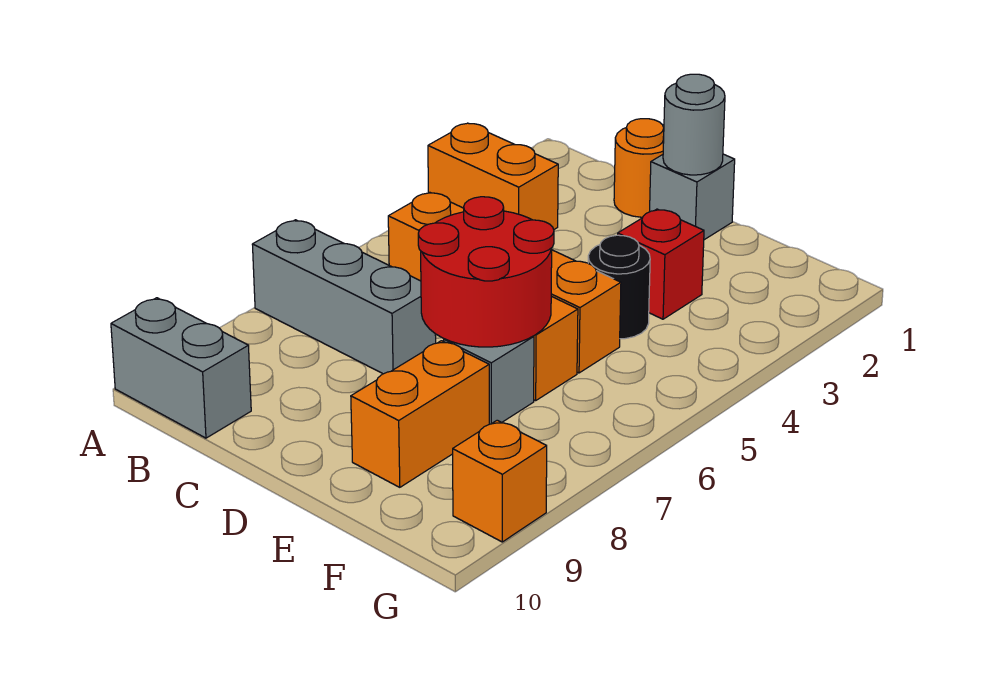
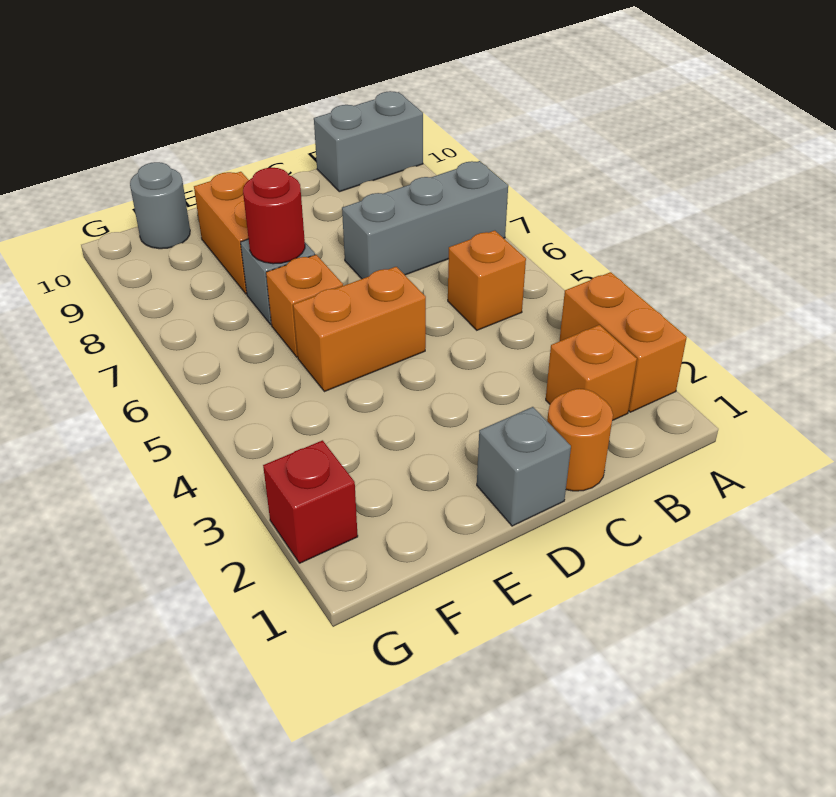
orange 1x2 brick [428,123,558,229] -> orange 1x2 brick turned to [560,272,687,412]
grey 1x1 round brick [663,74,725,175] -> grey 1x1 round brick moved to [130,162,190,249]
red 2x2 round brick [418,197,554,347] -> red 1x1 round brick [243,168,305,264]
red 1x1 brick [618,209,704,319] -> red 1x1 brick moved to [263,440,358,563]
black 1x1 round brick [588,235,650,339] -> none
orange 1x1 brick [453,420,547,542] -> orange 1x1 brick moved to [546,325,637,420]

